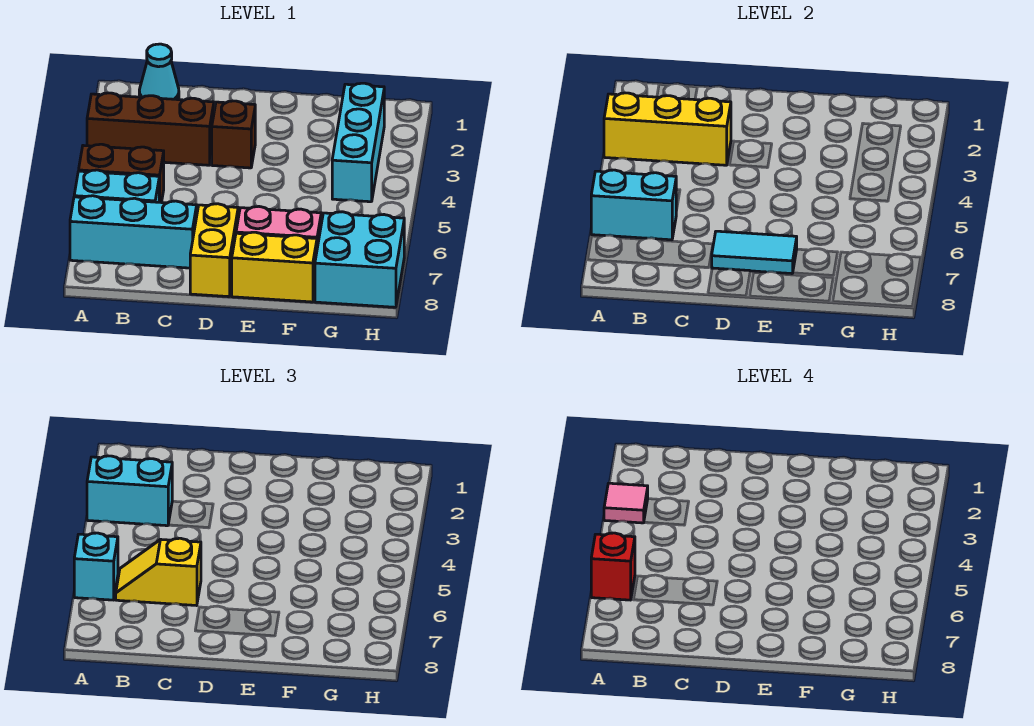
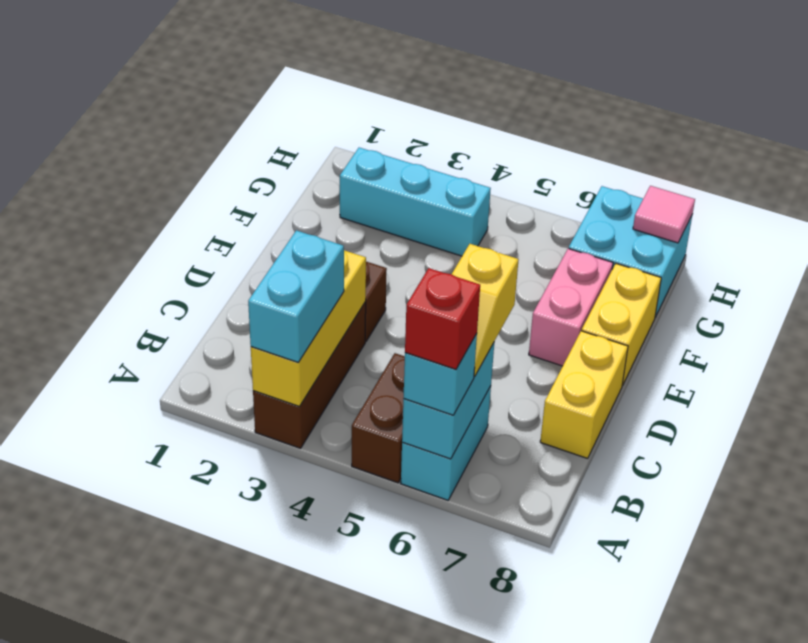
pink 1x1 tile [604,483,648,523] -> pink 1x1 tile moved to [633,186,695,243]
cyan 1x3 brick [70,196,197,268] -> none
cyan 1x1 cone [139,44,179,100] -> none
yellow 1x2 brick [190,204,238,297] -> yellow 1x2 brick turned to [540,331,628,458]
cyan 1x2 tile [712,231,797,274] -> none

